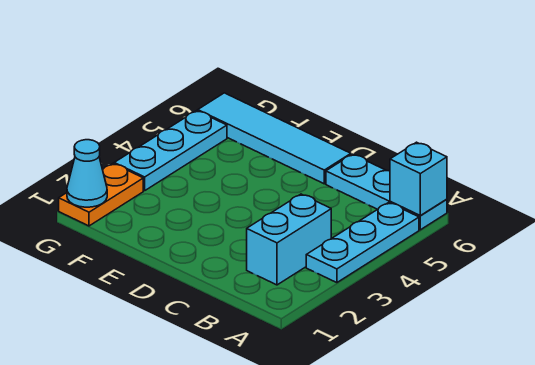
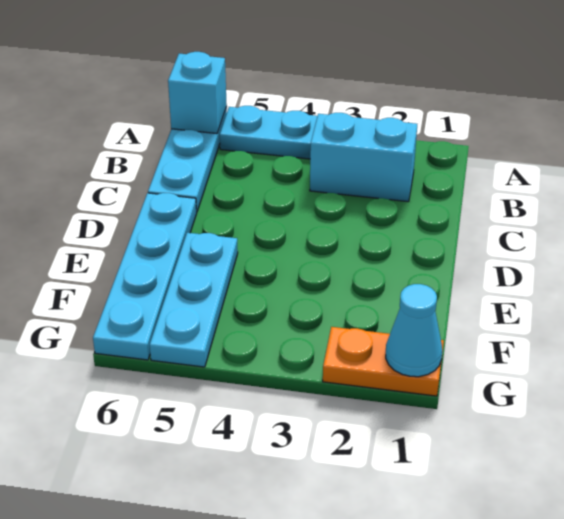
cyan 1x4 tile [198,93,351,184] -> cyan 1x4 plate [93,193,197,360]
cyan 1x3 plate [114,111,227,191] -> cyan 1x3 plate turned to [150,233,238,367]

